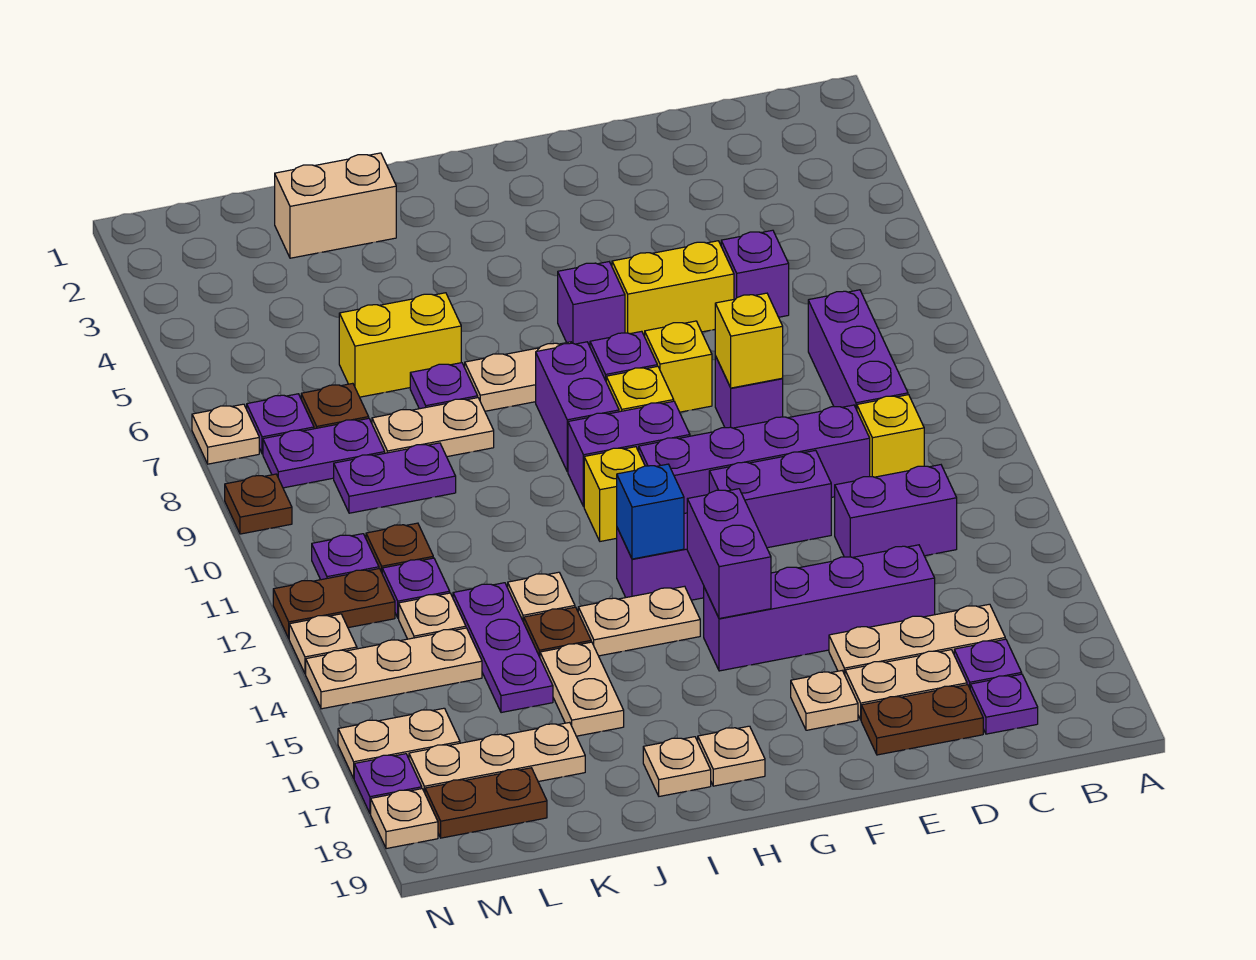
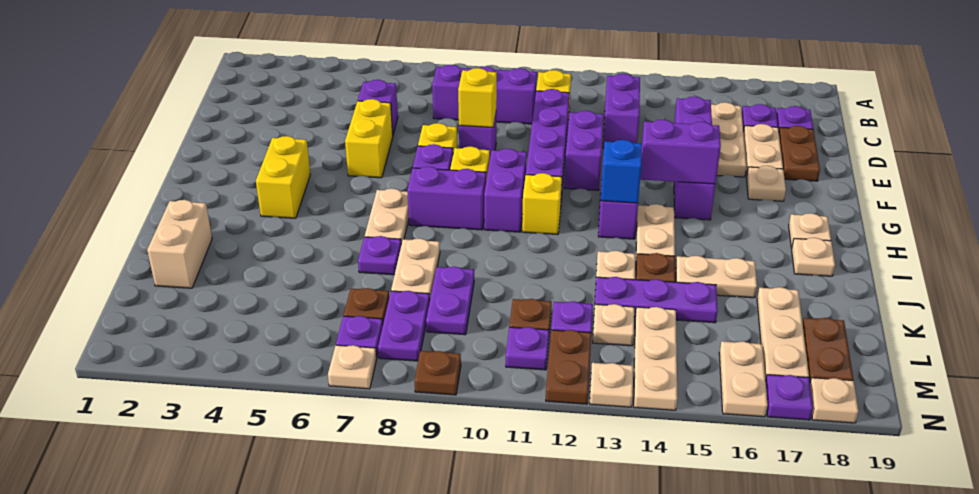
purple 1x1 brick [558,262,625,346] -> none
yellow 1x2 brick [339,293,461,397] -> yellow 1x2 brick moved to [256,136,310,218]

